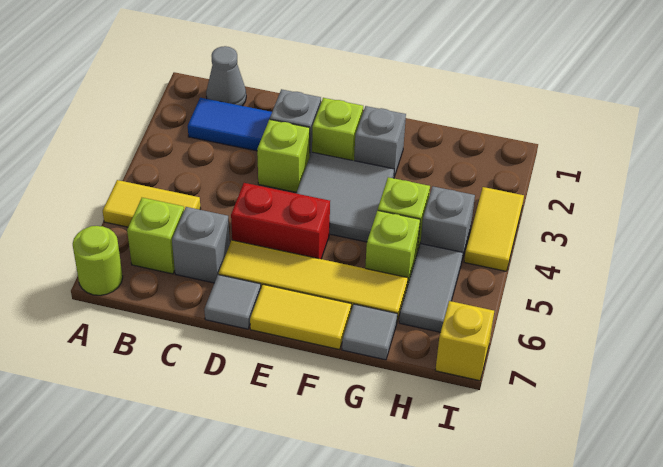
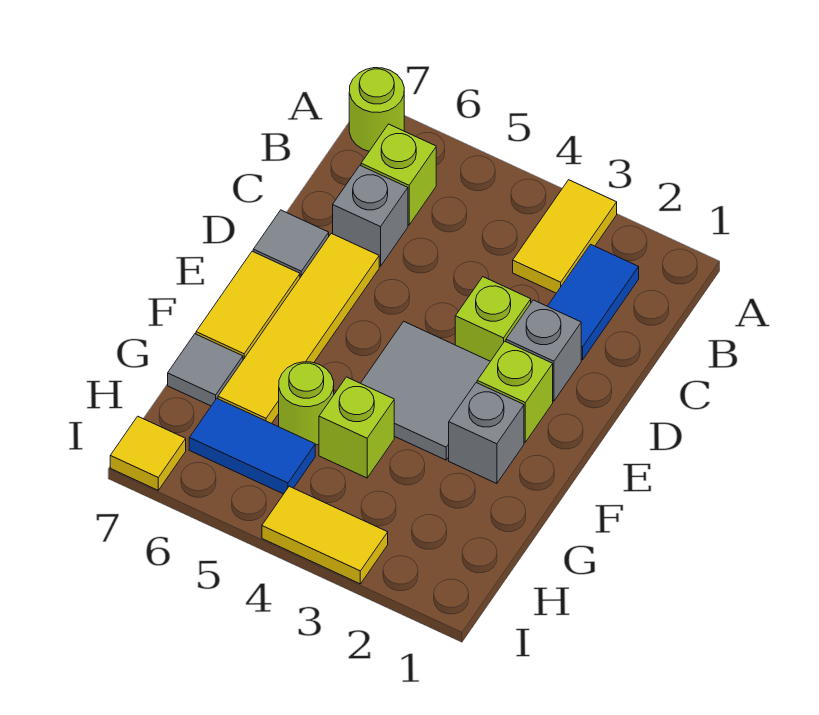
yellow 1x2 tile [103,180,201,227] -> yellow 1x2 tile moved to [513,180,617,293]
grey 1x1 cone [206,46,246,106] -> none
red 1x2 brick [231,183,330,259] -> none
lime 1x1 brick [365,210,420,287] -> lime 1x1 round brick [279,362,334,445]
grey 1x1 brick [421,186,475,259] -> none
grey 1x2 tile [399,243,463,332] -> blue 1x2 tile [189,399,315,494]
yellow 1x1 brick [435,301,494,381] -> yellow 1x1 tile [110,416,186,490]

